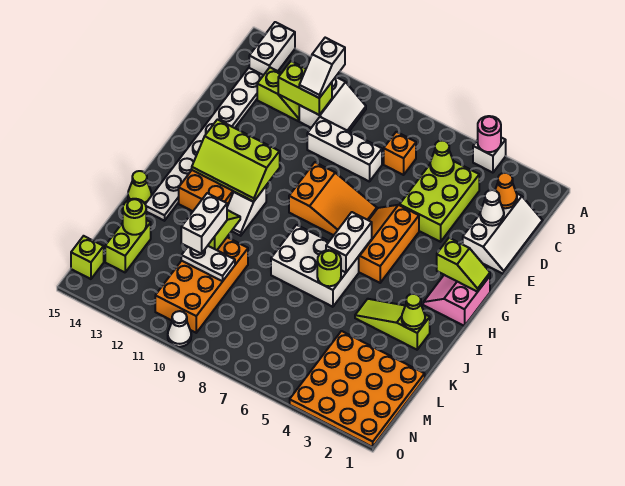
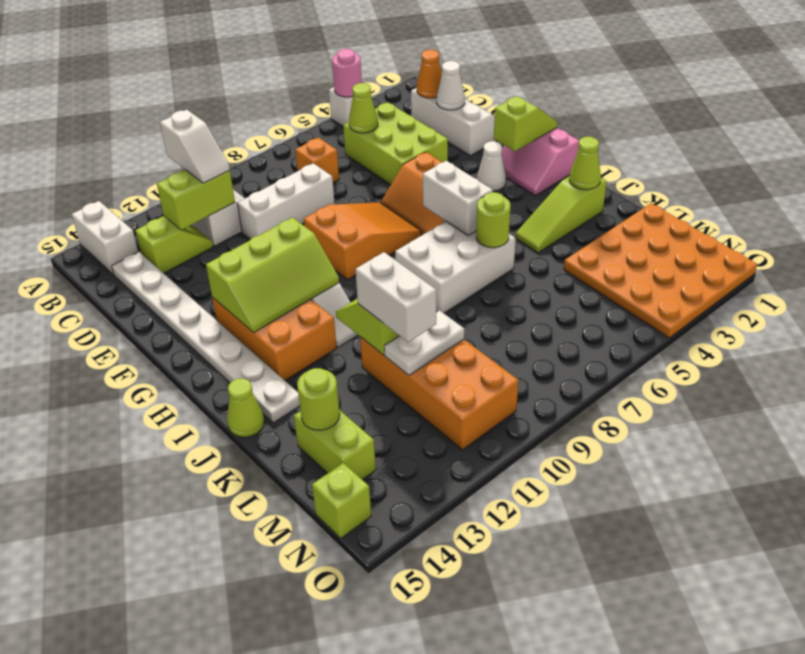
white 1x1 cone [168,311,191,347] -> white 1x1 cone moved to [477,141,506,191]

